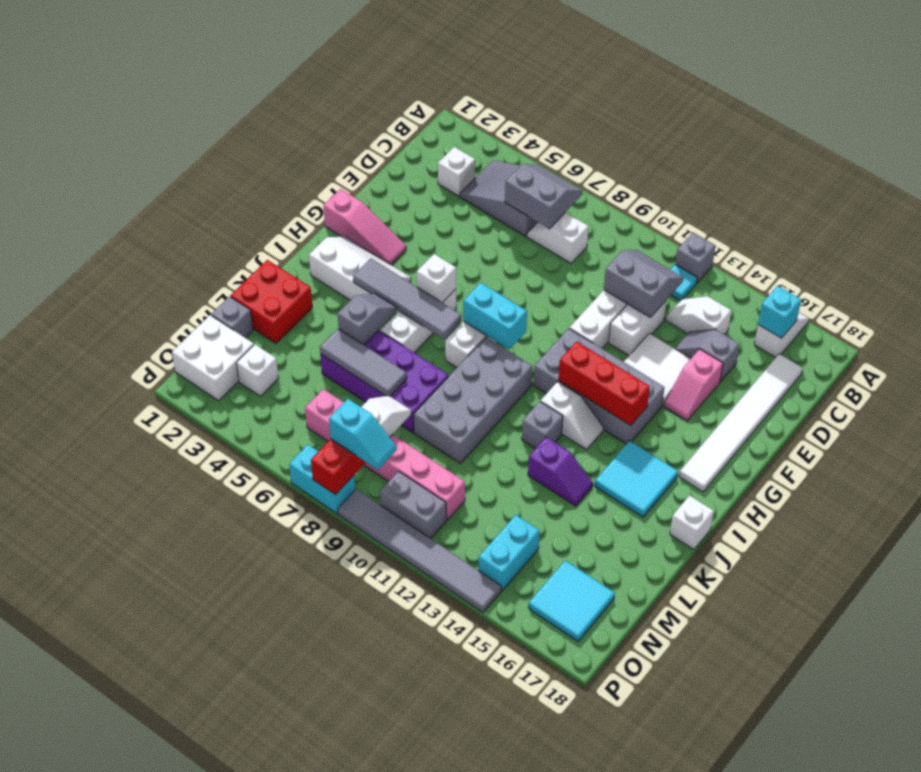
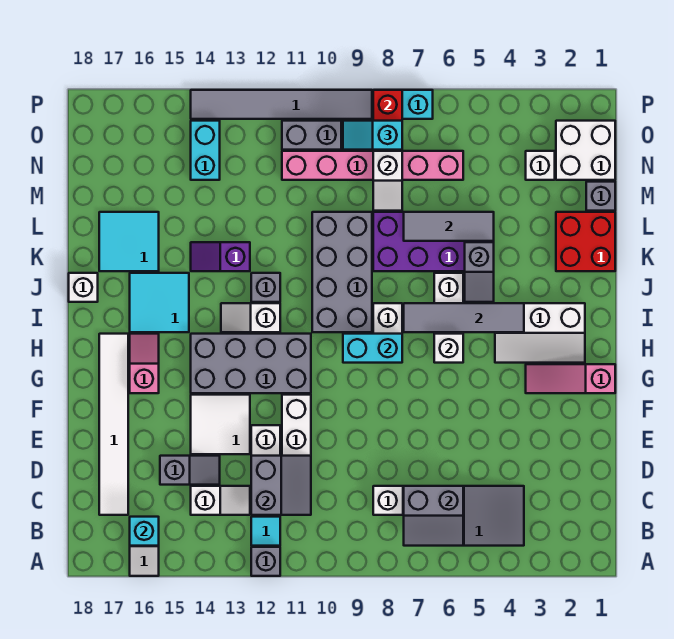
white 1x1 brick [438,147,475,196] -> none
grey 2x2 slope [604,250,683,318] -> grey 2x2 slope turned to [251,456,311,515]
pink 1x2 slope [664,349,723,421] -> pink 1x2 slope moved to [130,334,159,393]
red 1x3 brick [559,342,650,425] -> none
cyan 2x2 tile [529,560,615,641] -> cyan 2x2 tile moved to [99,212,159,271]

